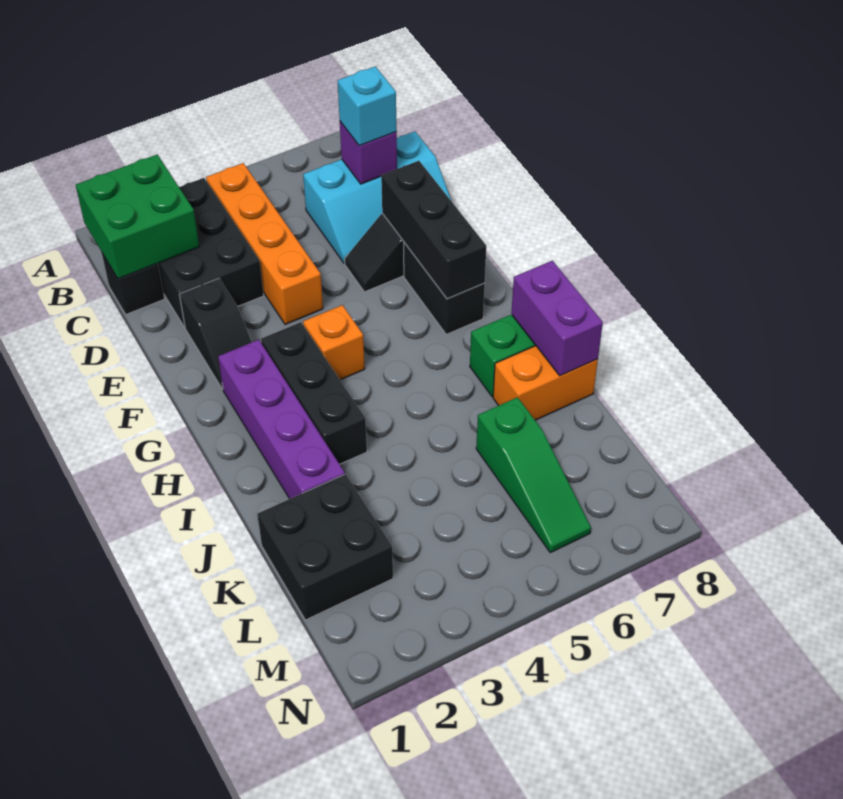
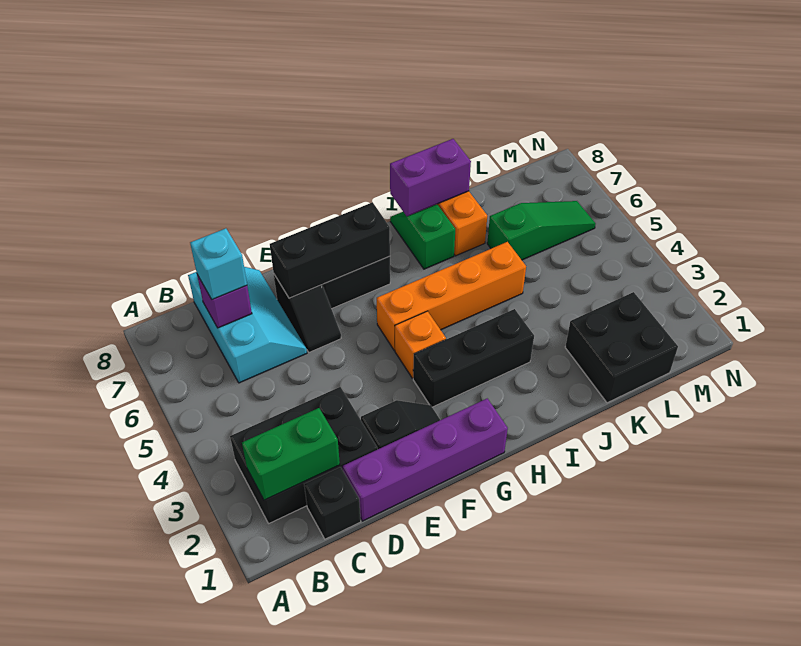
green 2x2 brick [76,154,199,279] -> green 1x2 brick [242,408,340,500]
orange 1x4 brick [206,163,323,324] -> orange 1x4 brick moved to [377,242,526,350]
purple 1x4 brick [218,340,345,499] -> purple 1x4 brick moved to [343,398,508,521]

